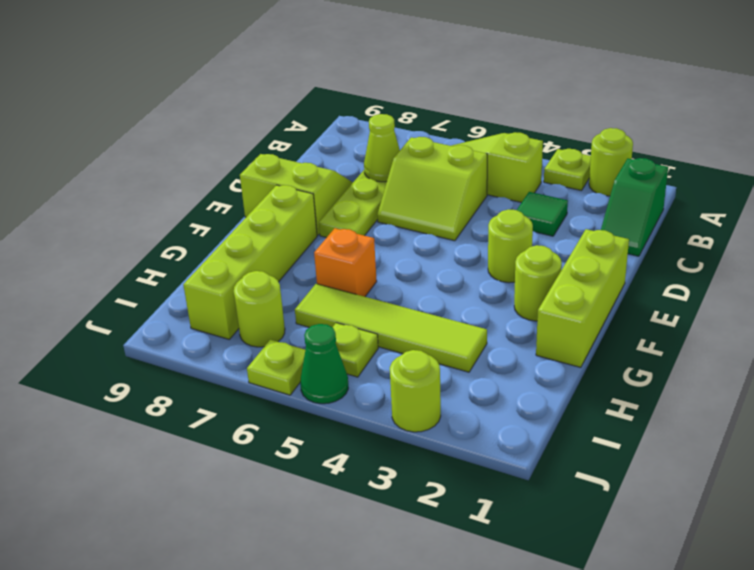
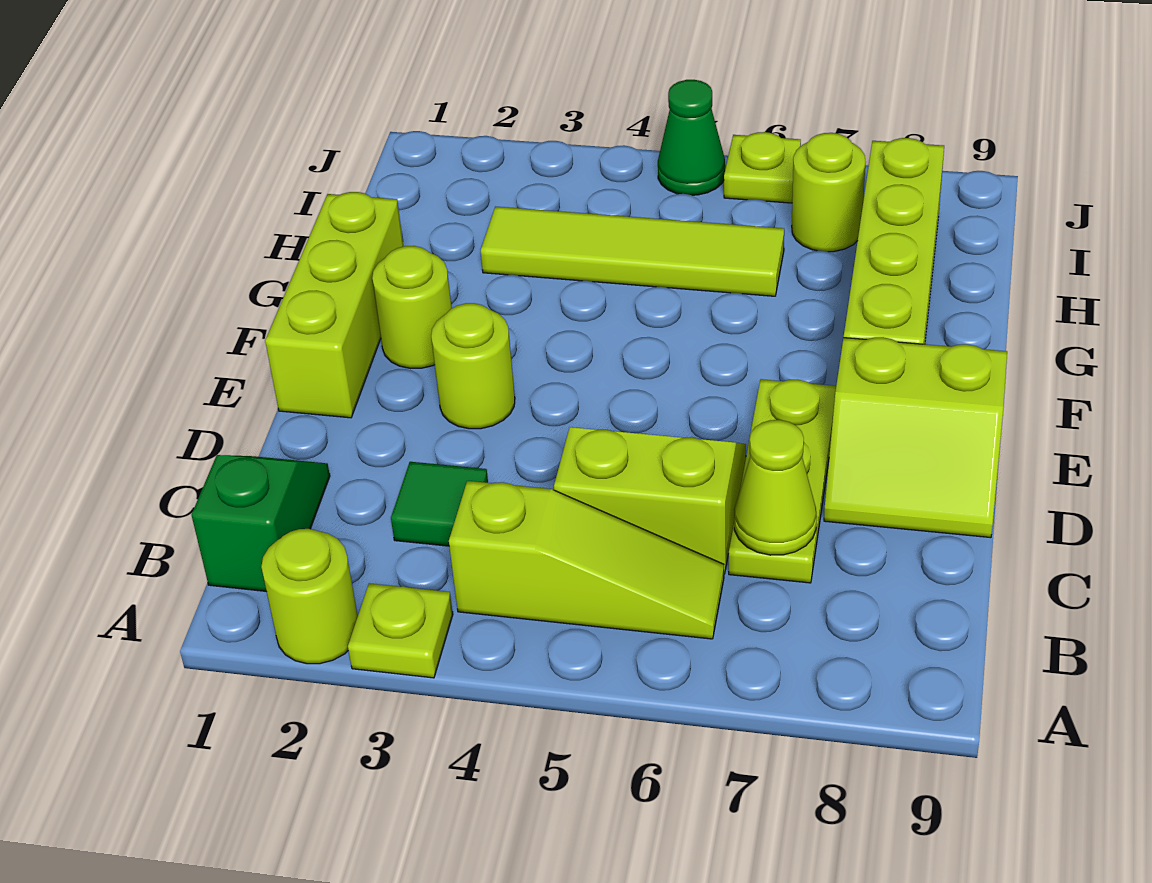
orange 1x1 brick [314,228,377,297] -> none
lime 1x1 plate [333,323,378,377] -> none
lime 1x1 round brick [390,350,441,432] -> none

